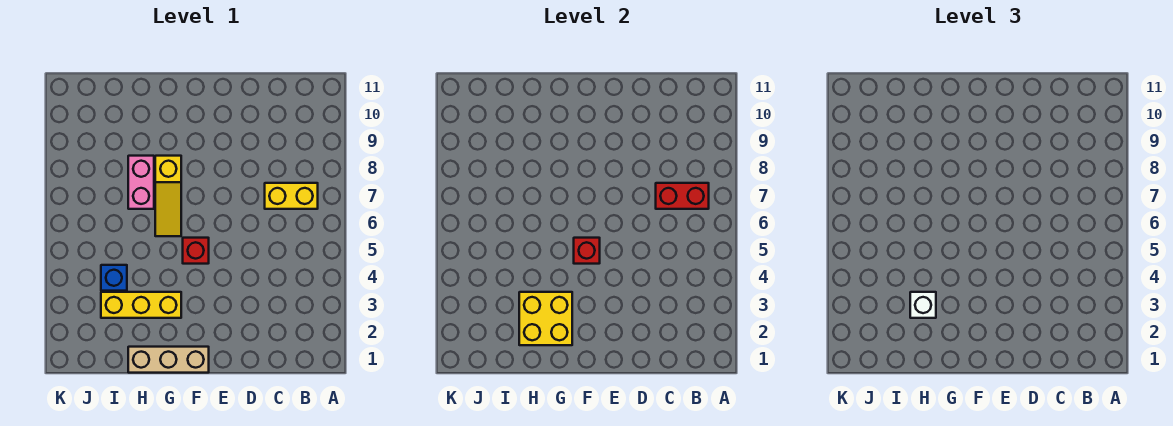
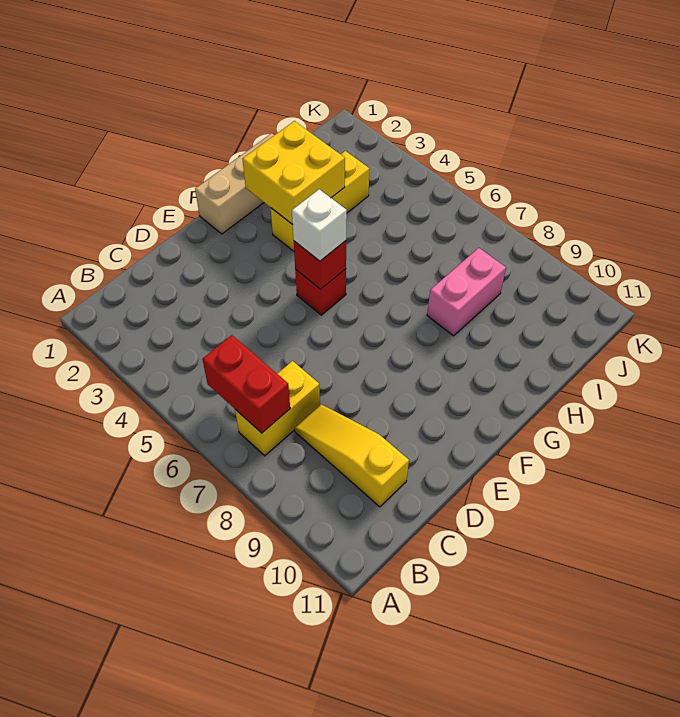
red 1x2 brick [656,183,709,209] -> red 1x2 brick turned to [202,335,290,433]
yellow 1x3 slope [155,156,181,236] -> yellow 1x3 slope moved to [295,404,409,507]
white 1x1 brick [910,292,936,318] -> white 1x1 brick moved to [292,189,347,261]
pink 1x2 brick [128,156,154,209] -> pink 1x2 brick turned to [427,248,506,336]
blue 1x1 brick [101,265,127,291] -> none

